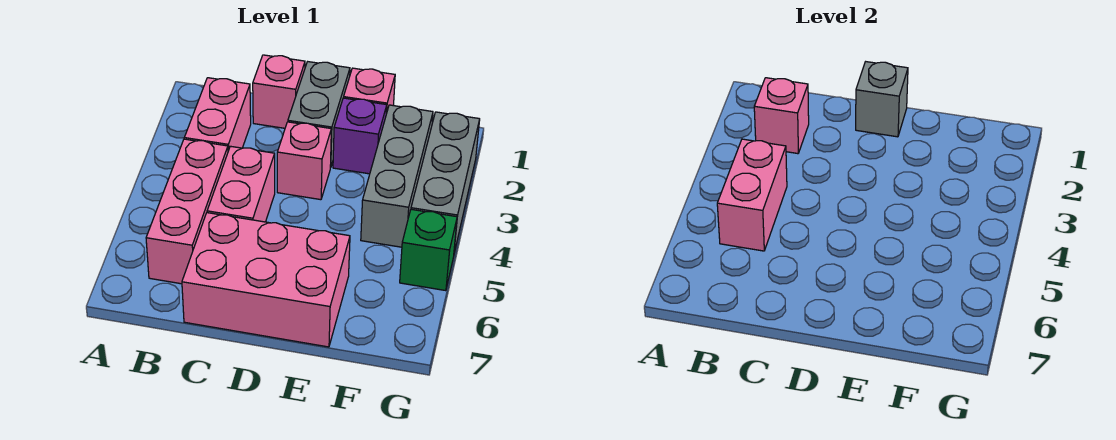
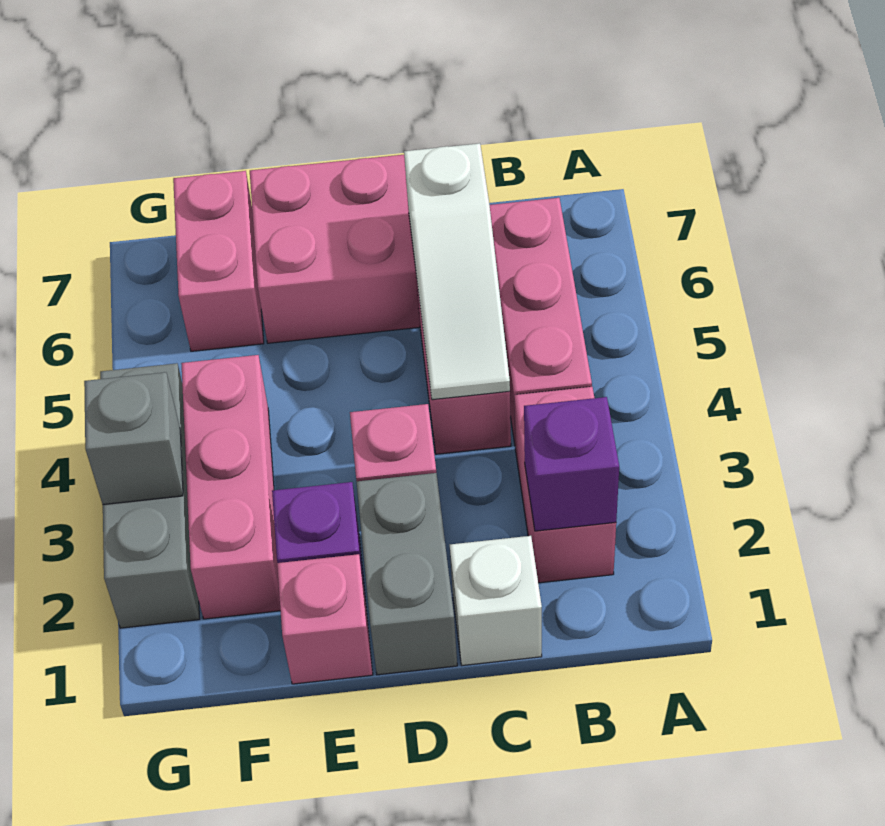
pink 1x1 brick [754,78,809,154] -> purple 1x1 brick [524,397,619,531]
pink 1x2 brick [717,139,787,251] -> pink 1x2 brick moved to [173,171,264,351]
pink 1x1 brick [253,55,305,128] -> white 1x1 brick [450,536,542,665]
none -> white 1x3 slope [404,143,510,400]
grey 1x1 brick [856,62,908,137] -> grey 1x1 brick moved to [84,372,183,505]
grey 1x3 brick [361,105,433,247] -> pink 1x3 brick [181,355,280,619]
green 1x1 brick [400,209,457,291] -> none

